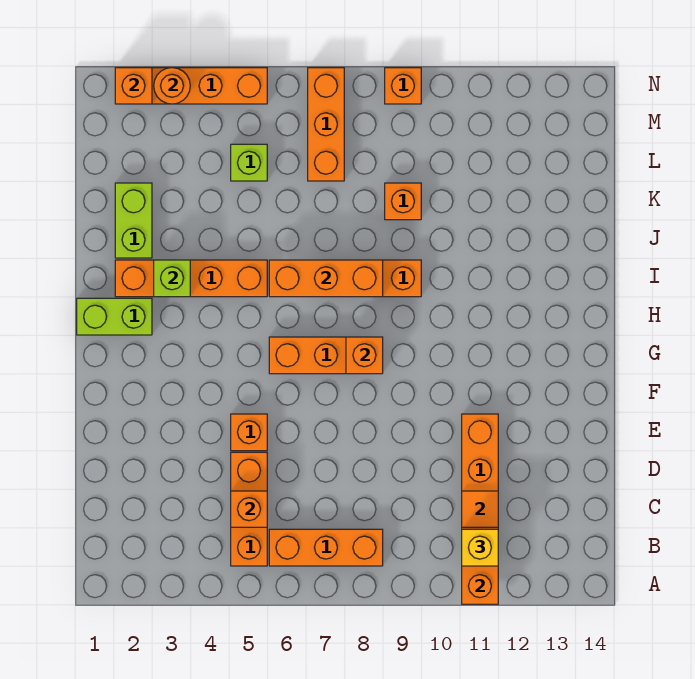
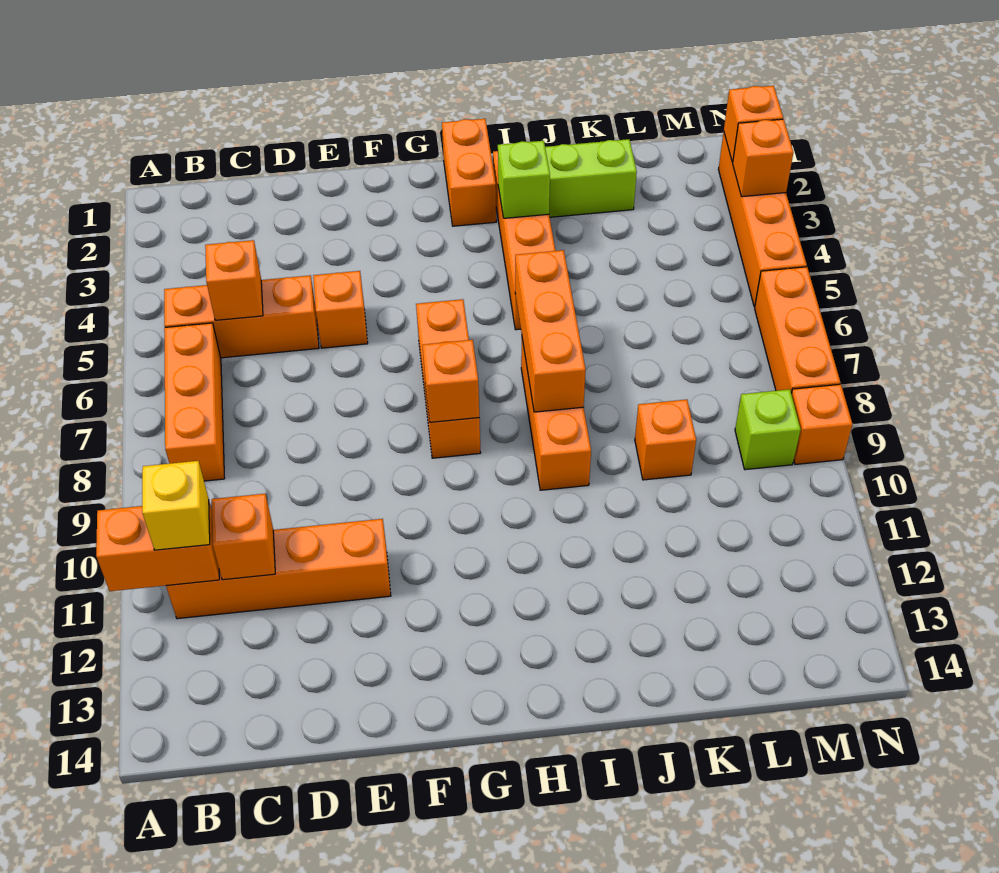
orange 1x1 tile [462,491,498,527] -> orange 1x1 brick [212,494,275,580]
lime 1x2 brick [77,298,152,335] -> orange 1x2 brick [442,119,496,226]
lime 1x1 brick [231,144,267,181] -> lime 1x1 brick moved to [735,389,801,470]
orange 1x3 brick [308,68,344,181] -> orange 1x3 brick turned to [755,267,840,394]
orange 1x1 round brick [154,68,190,104] -> orange 1x1 brick [733,119,794,197]

